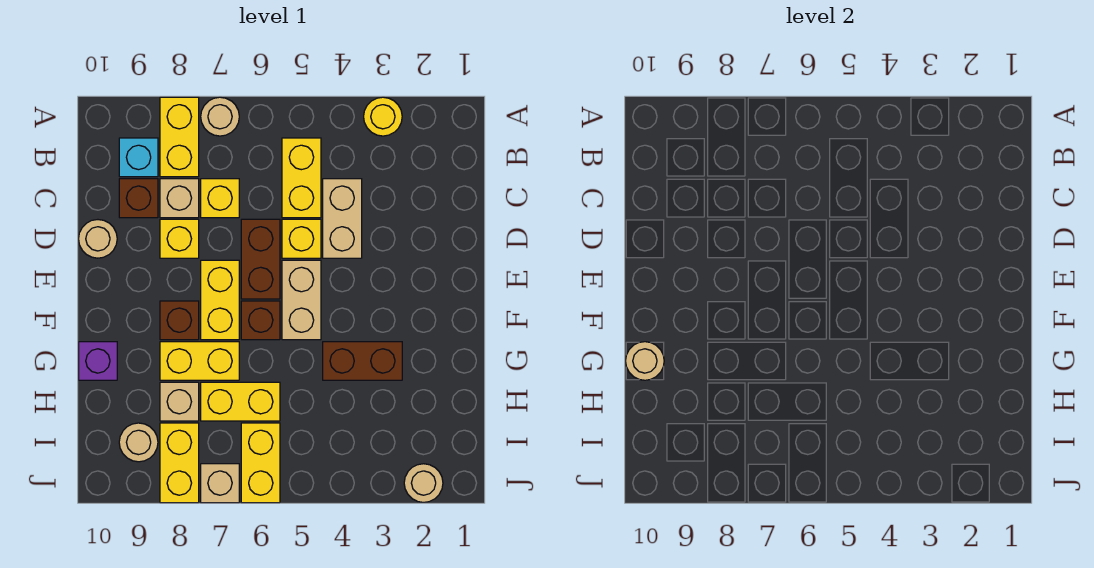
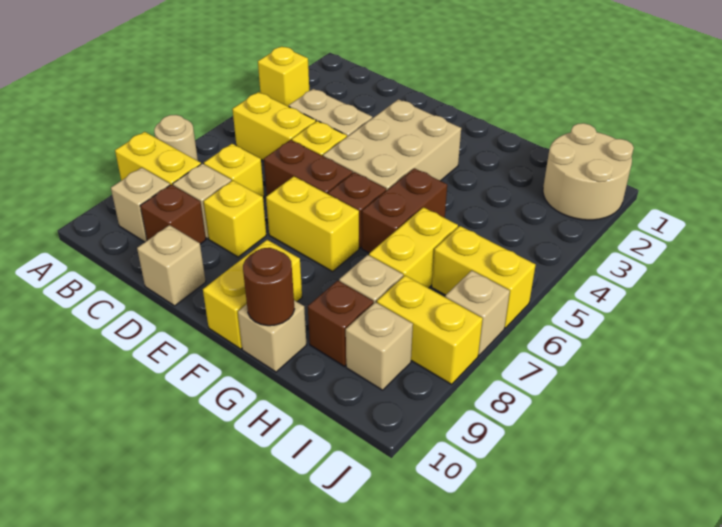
yellow 1x1 round brick [364,97,402,136] -> yellow 1x1 brick [258,46,309,107]
cyan 1x1 brick [119,138,158,177] -> tan 1x1 brick [111,168,170,242]
tan 1x1 round brick [79,220,117,258] -> tan 1x1 brick [137,225,206,306]
tan 1x2 brick [282,260,321,340] -> tan 2x3 brick [323,99,461,191]
brown 1x1 brick [160,301,199,340] -> brown 1x1 brick moved to [308,281,374,366]
brown 1x2 brick [323,342,402,380] -> brown 1x2 brick moved to [362,168,447,253]
yellow 1x2 brick [160,342,239,380] -> yellow 1x2 brick moved to [203,240,302,349]
purple 1x1 brick [79,342,117,380] -> tan 1x1 brick [238,300,306,372]
tan 1x1 round brick [626,342,664,380] -> brown 1x1 round brick [243,248,294,326]
tan 1x1 round brick [119,423,158,462] -> tan 1x1 brick [346,302,413,390]
tan 1x1 round brick [404,464,443,502] -> tan 2x2 round brick [543,123,634,220]

